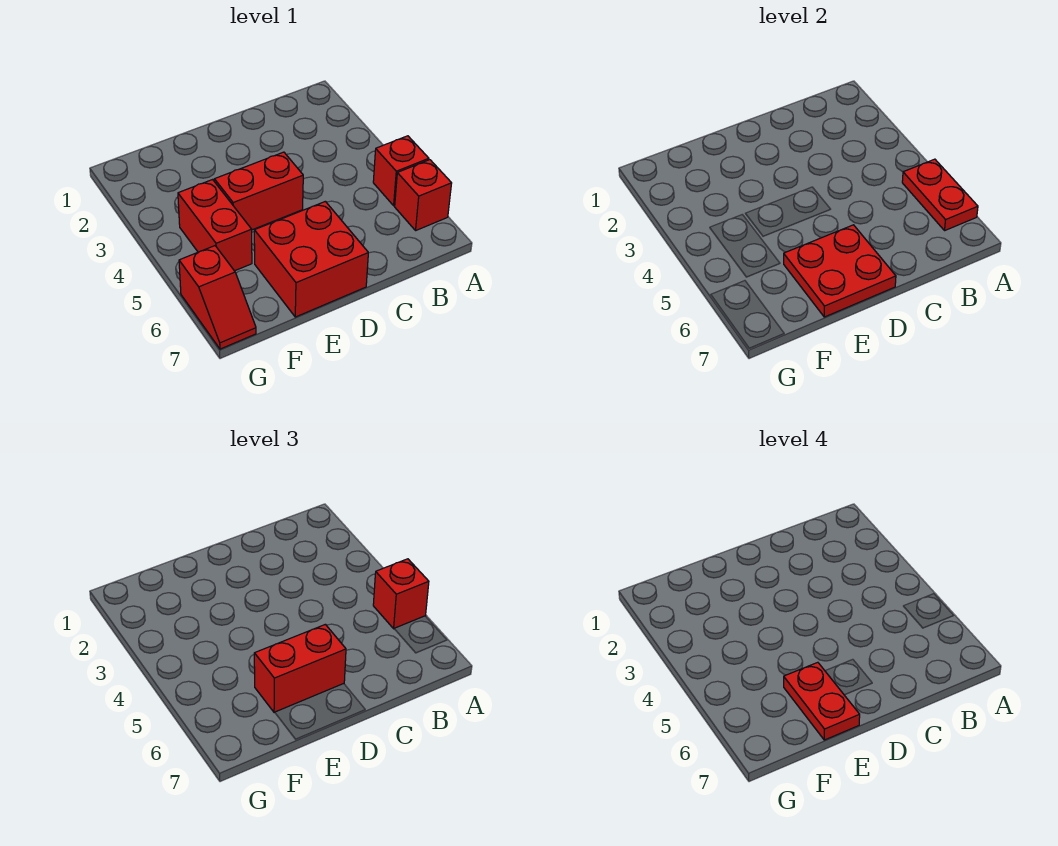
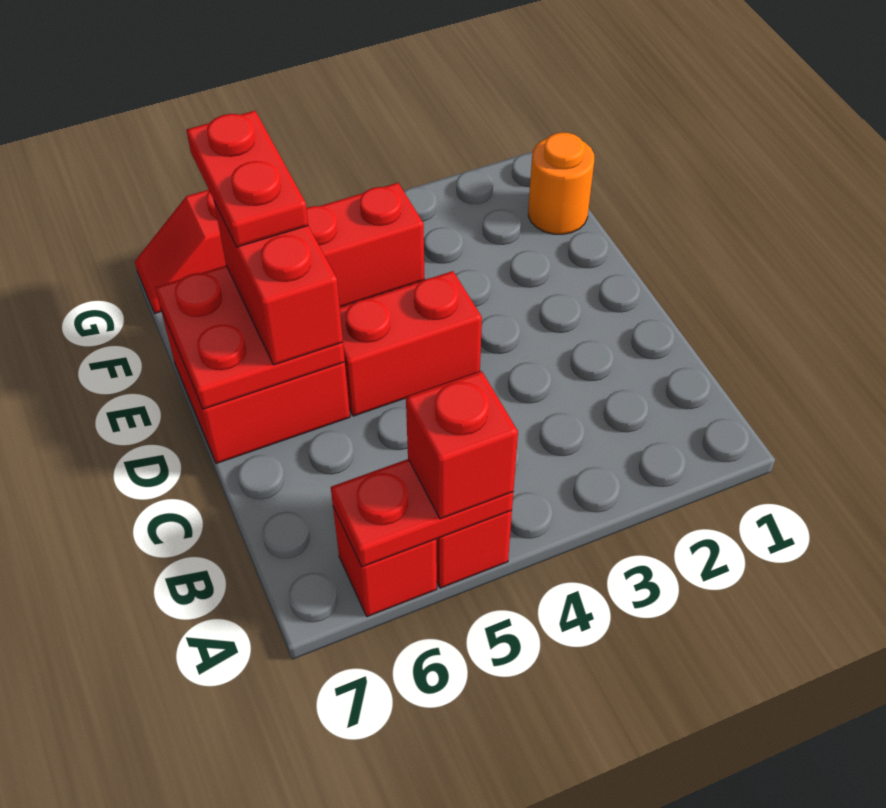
red 1x2 brick [214,152,303,230] -> red 1x2 brick turned to [340,271,482,416]
red 1x2 plate [784,662,860,740] -> red 1x2 plate turned to [186,111,308,247]
none -> orange 1x1 round brick [528,132,594,235]

